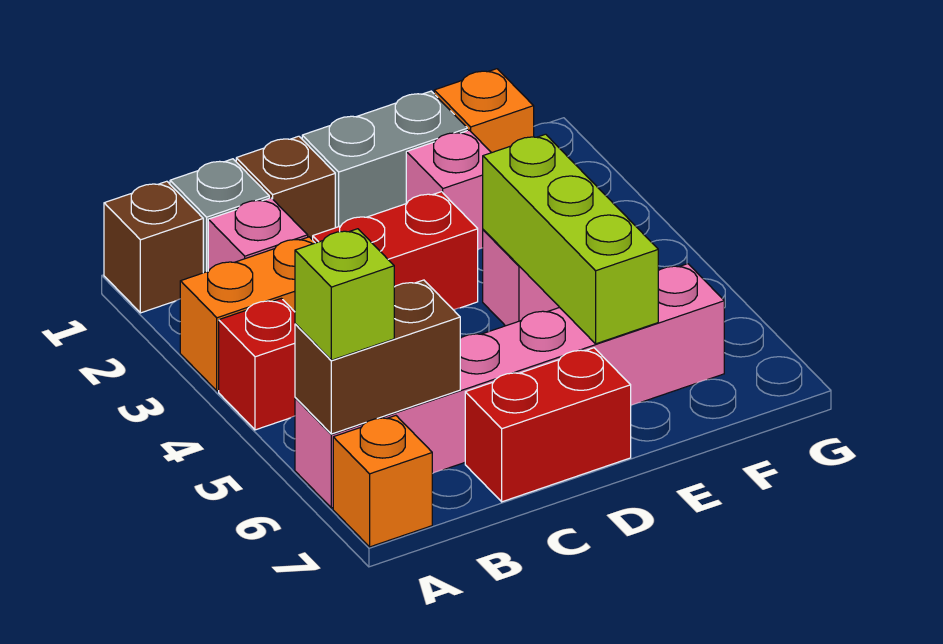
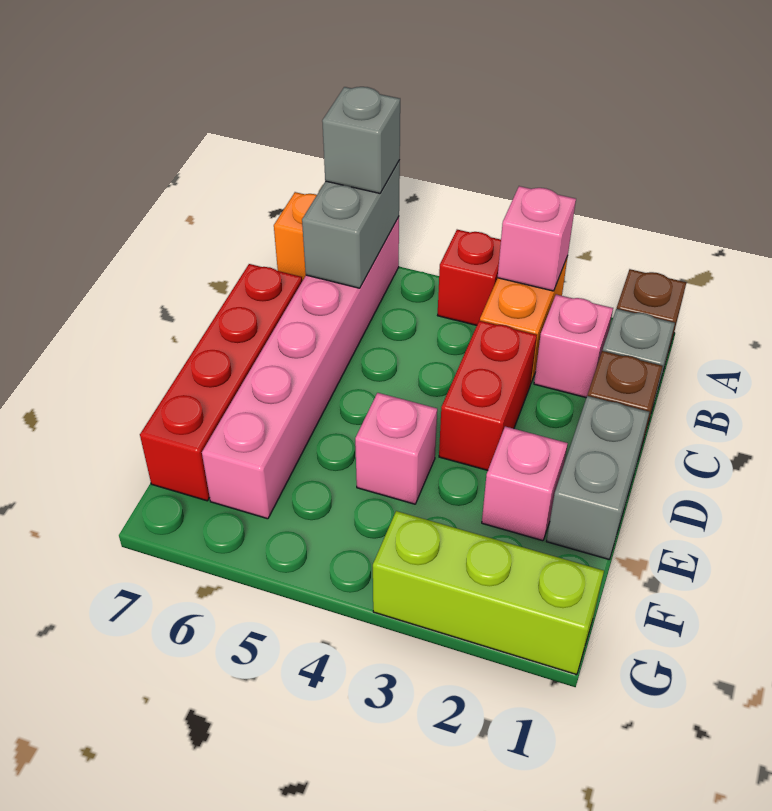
none -> pink 1x1 brick [498,186,576,291]
brown 1x2 brick [295,280,460,434] -> grey 1x2 brick [302,160,400,288]
lime 1x1 brick [295,229,394,360] -> grey 1x1 brick [322,87,400,193]
red 1x2 brick [465,348,631,502] -> red 1x4 brick [140,264,302,501]
lime 1x3 brick [483,134,658,344] -> lime 1x3 brick moved to [373,511,604,675]
orange 1x1 brick [434,69,534,153] -> none

